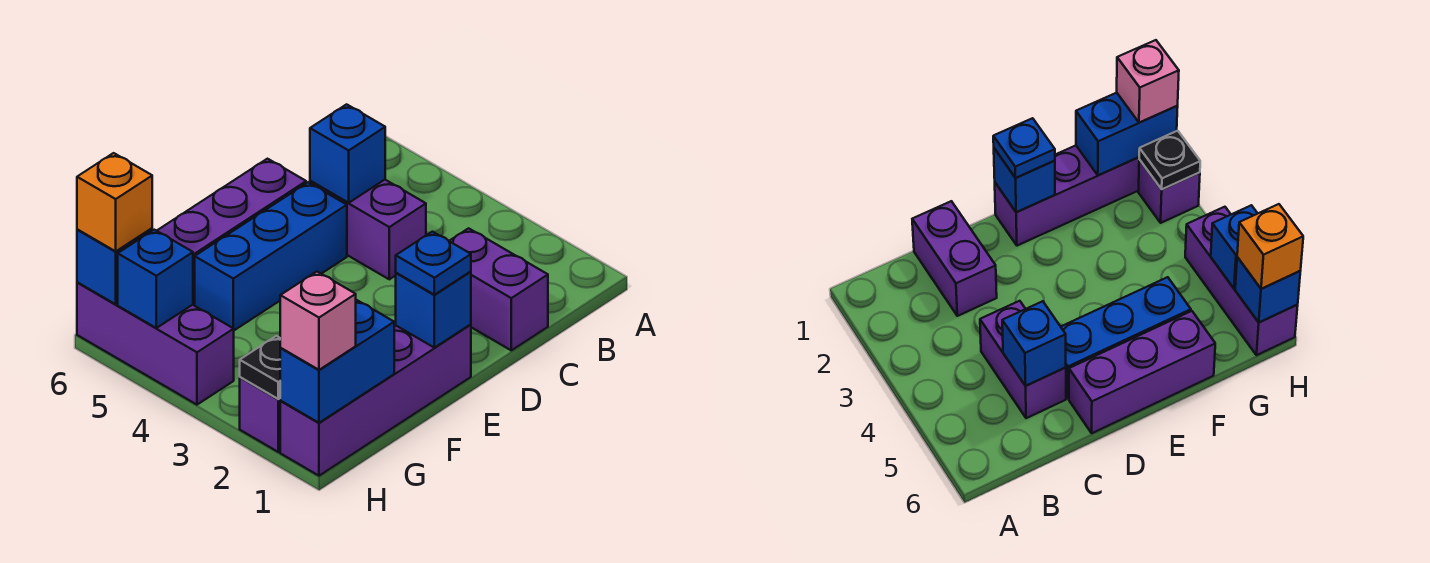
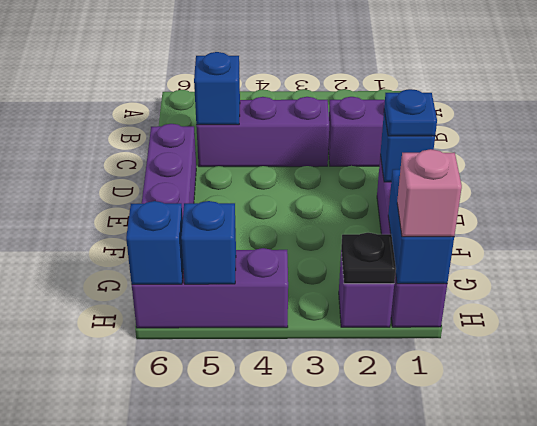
purple 1x2 brick [310,180,426,279] -> purple 1x3 brick [196,97,329,167]
blue 1x3 brick [195,182,347,330] -> none
orange 1x1 brick [77,153,152,251] -> none

